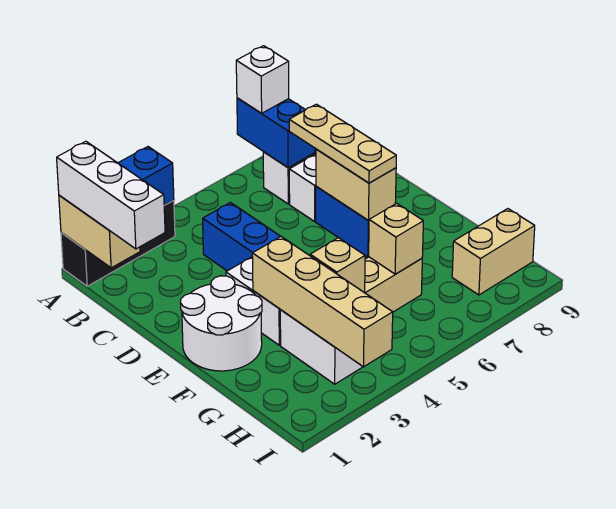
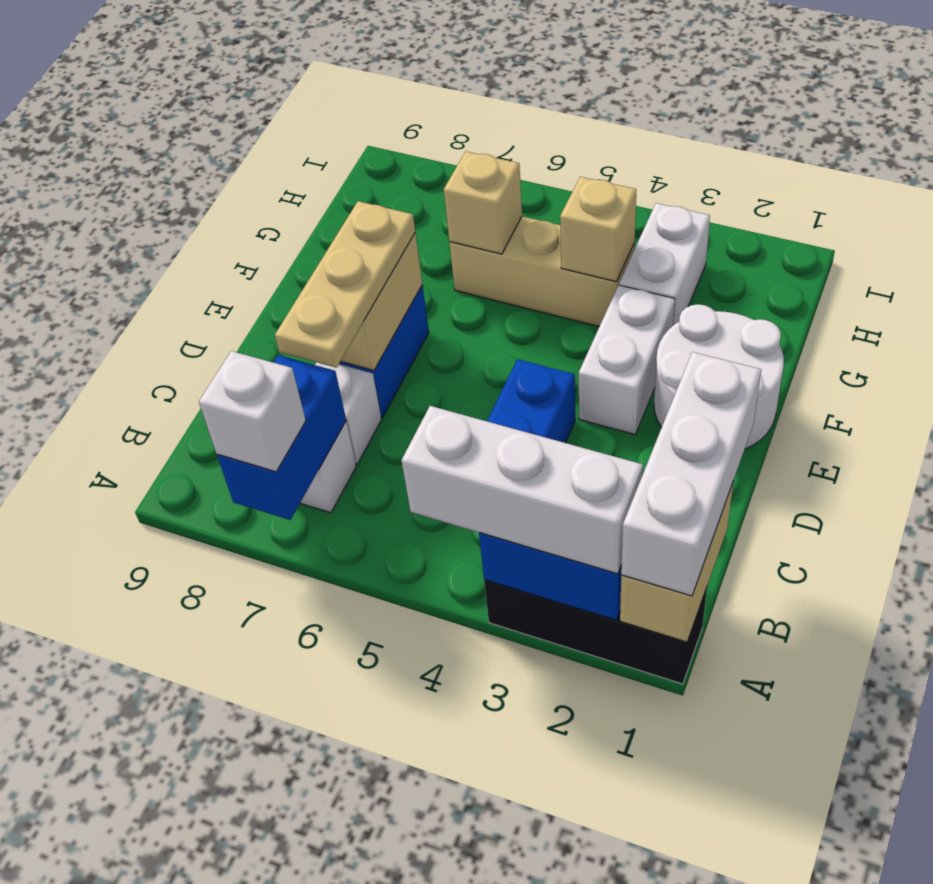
none -> white 1x3 brick [401,406,643,574]
tan 1x4 brick [252,236,393,367] -> none
tan 1x2 brick [452,209,535,295] -> none

